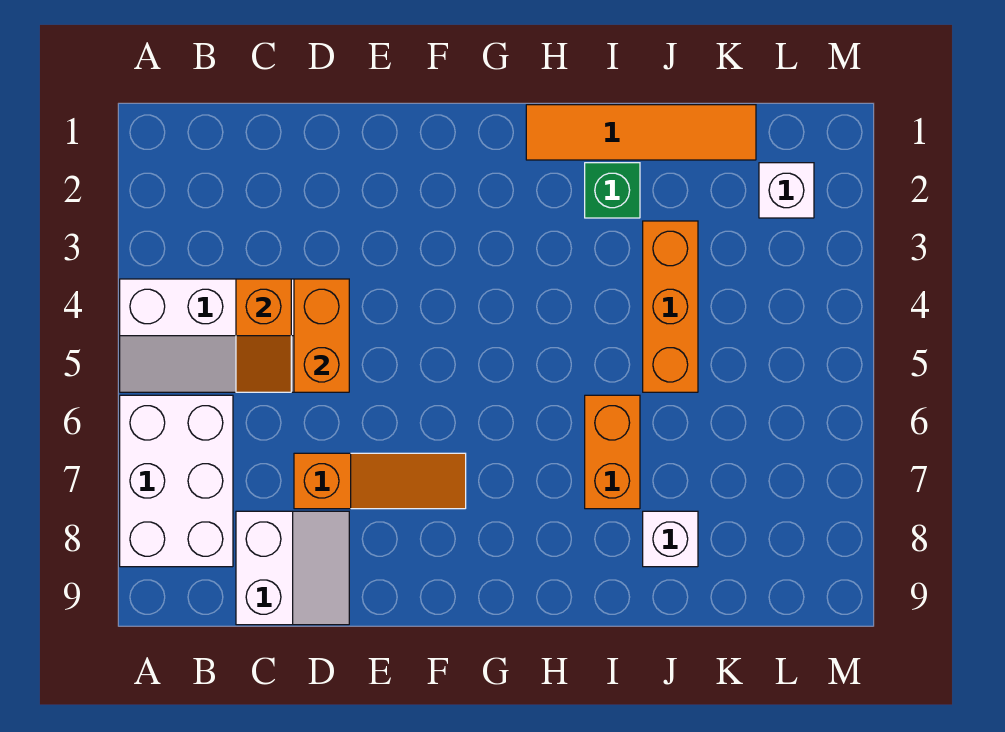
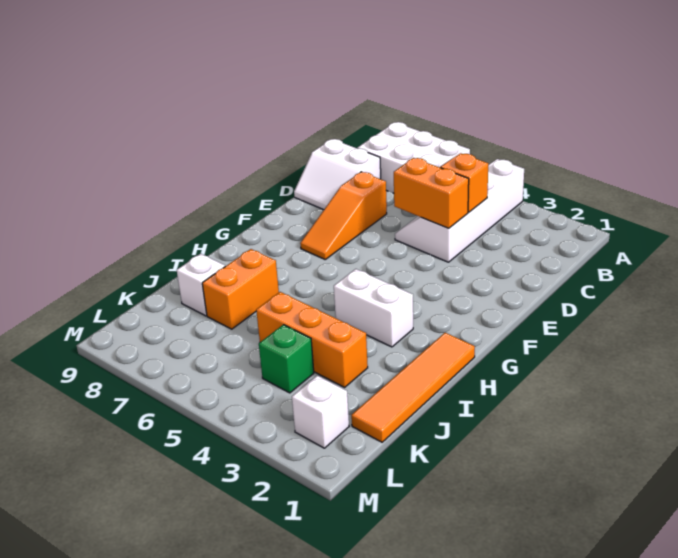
none -> white 1x2 brick [334,269,413,347]
green 1x1 brick [585,163,640,218] -> green 1x1 brick moved to [259,325,314,393]
orange 1x2 brick [585,395,640,509] -> orange 1x2 brick turned to [202,249,279,329]

